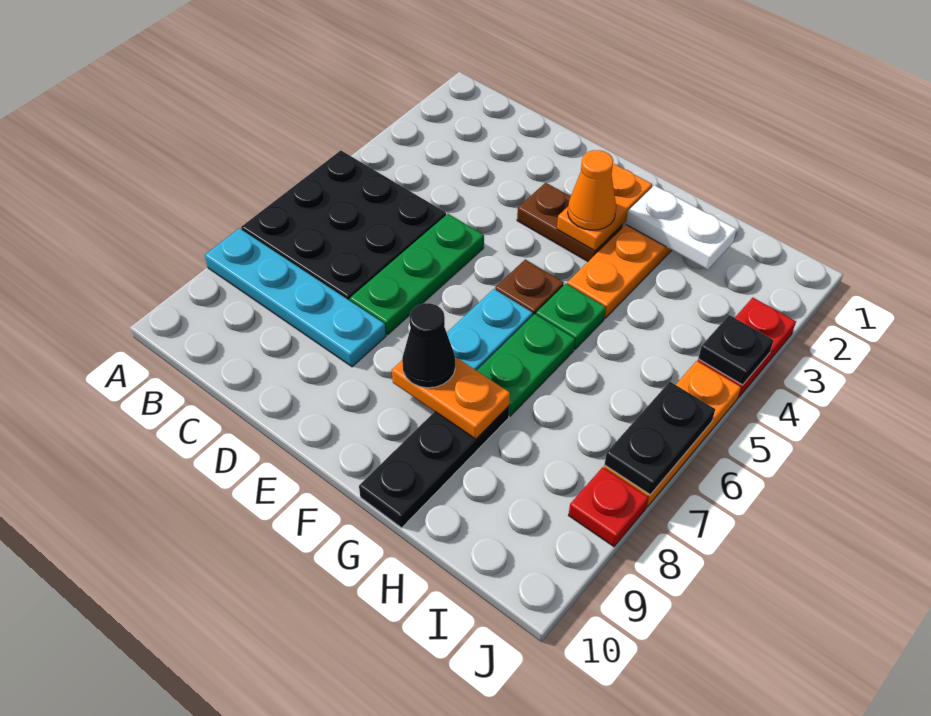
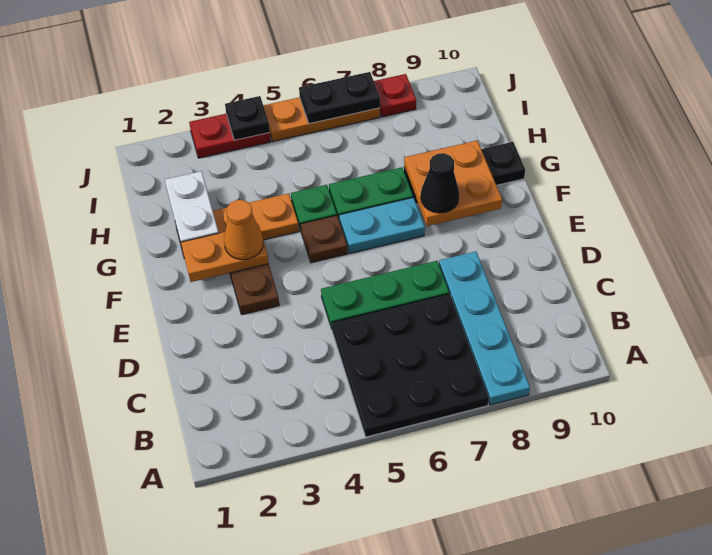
orange 1x2 plate [392,357,510,439] -> orange 2x2 plate [404,140,502,226]

